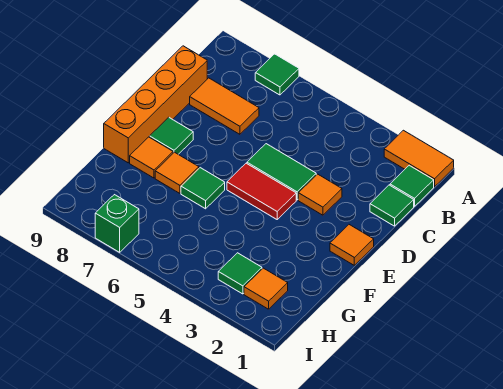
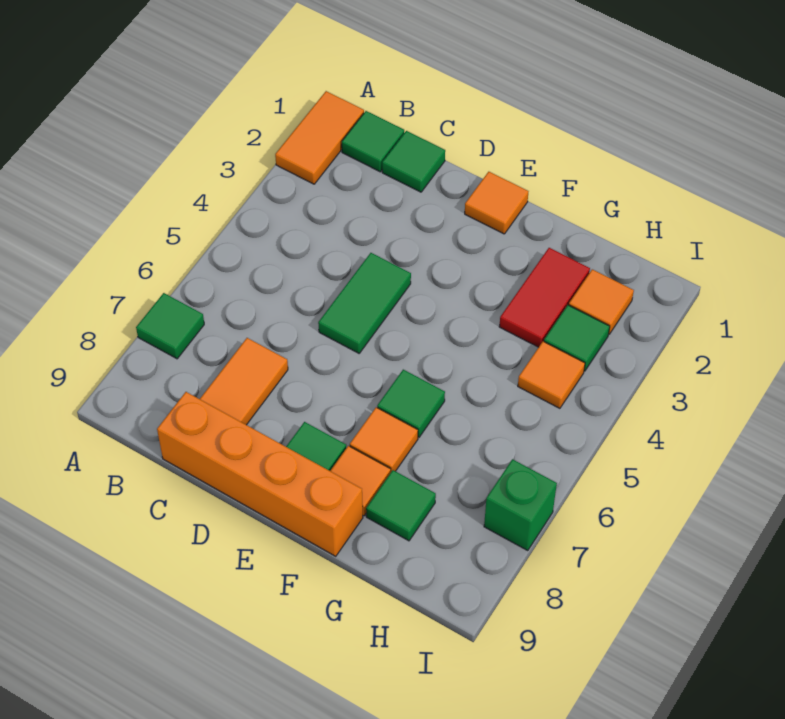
orange 1x1 tile [298,174,342,215] -> orange 1x1 tile moved to [518,341,585,408]
red 1x2 tile [227,163,296,219] -> red 1x2 tile moved to [499,248,590,347]
none -> green 1x1 tile [366,470,436,541]

